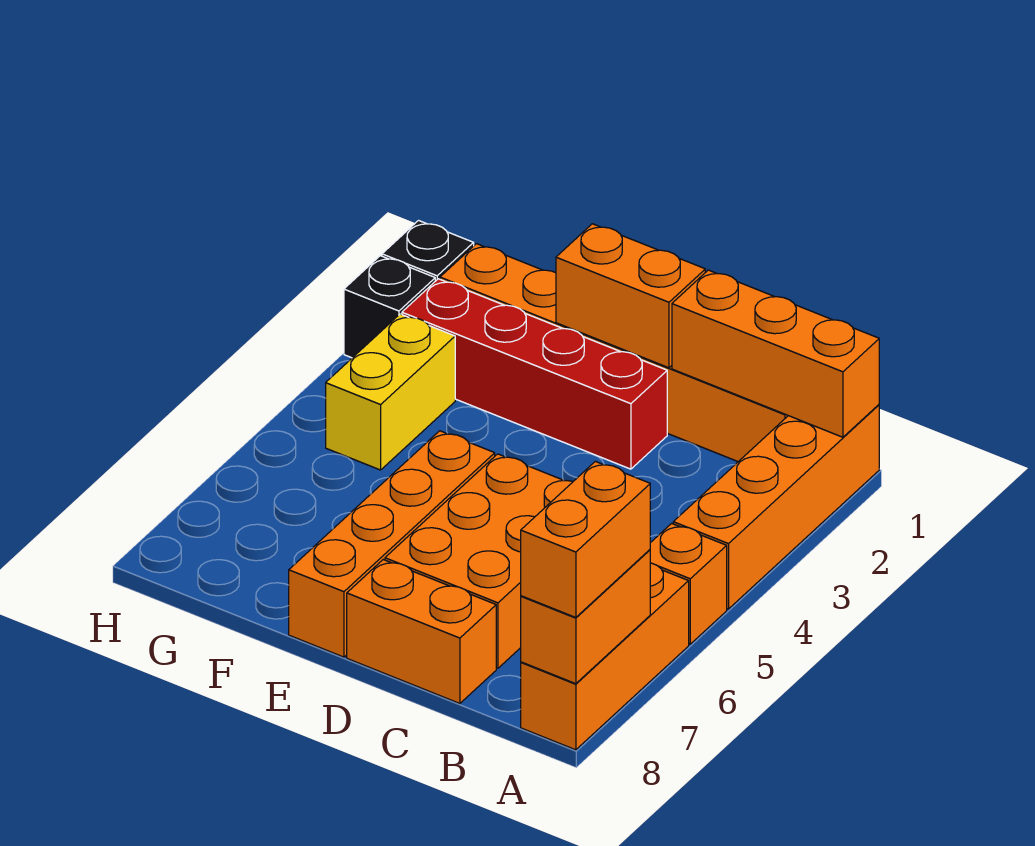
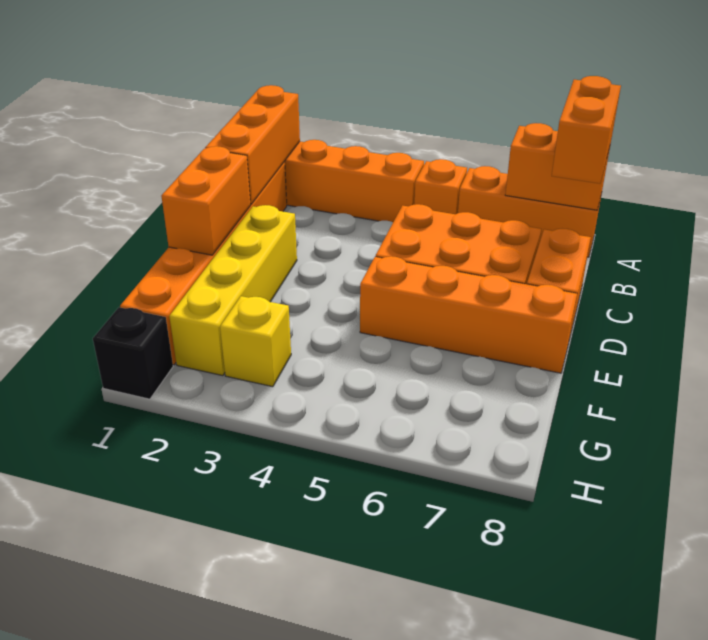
orange 1x2 brick [521,461,650,618] -> orange 1x2 brick turned to [552,76,621,184]
red 1x4 brick [402,279,667,469] -> yellow 1x4 brick [169,205,297,376]
yellow 1x2 brick [326,314,455,470] -> yellow 1x1 brick [220,296,291,387]
black 1x1 brick [344,256,435,358] -> none

